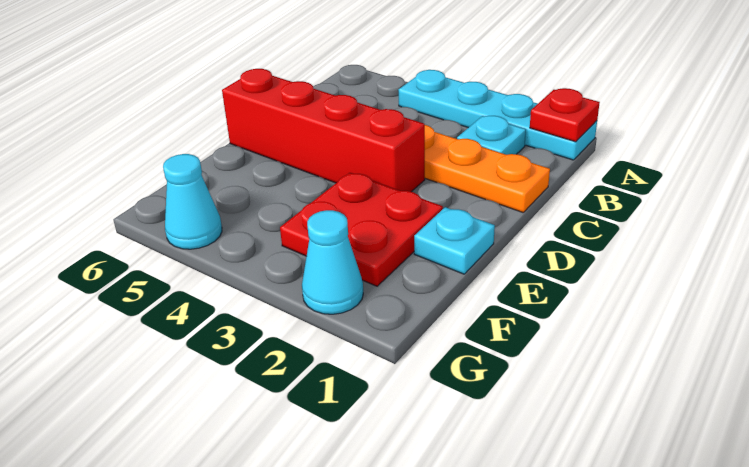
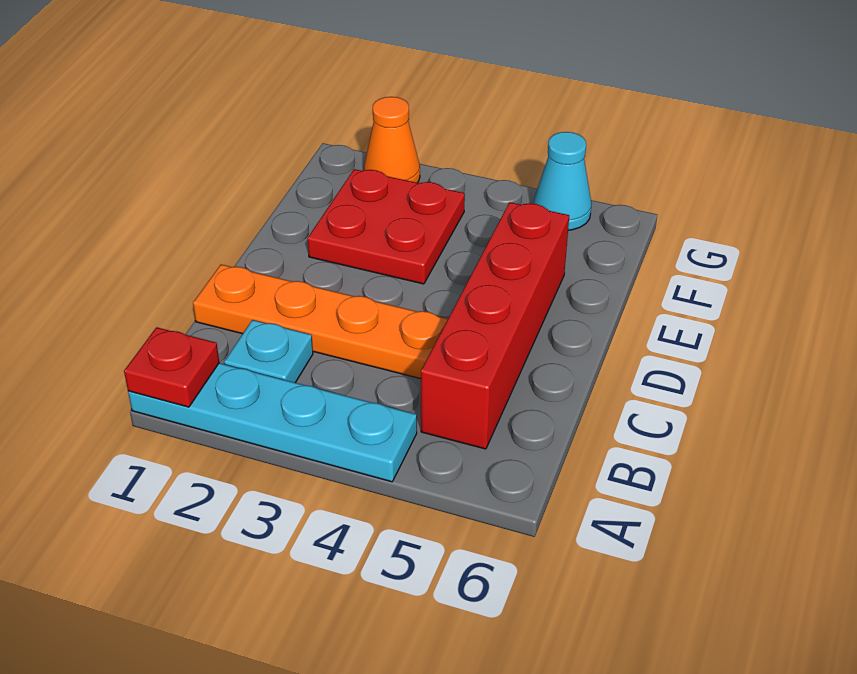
red 1x4 brick [222,69,425,192] -> red 1x4 brick turned to [421,202,569,449]
cyan 1x1 plate [414,207,495,274] -> none
cyan 1x1 cone [302,210,363,314] -> orange 1x1 cone [364,97,420,183]

